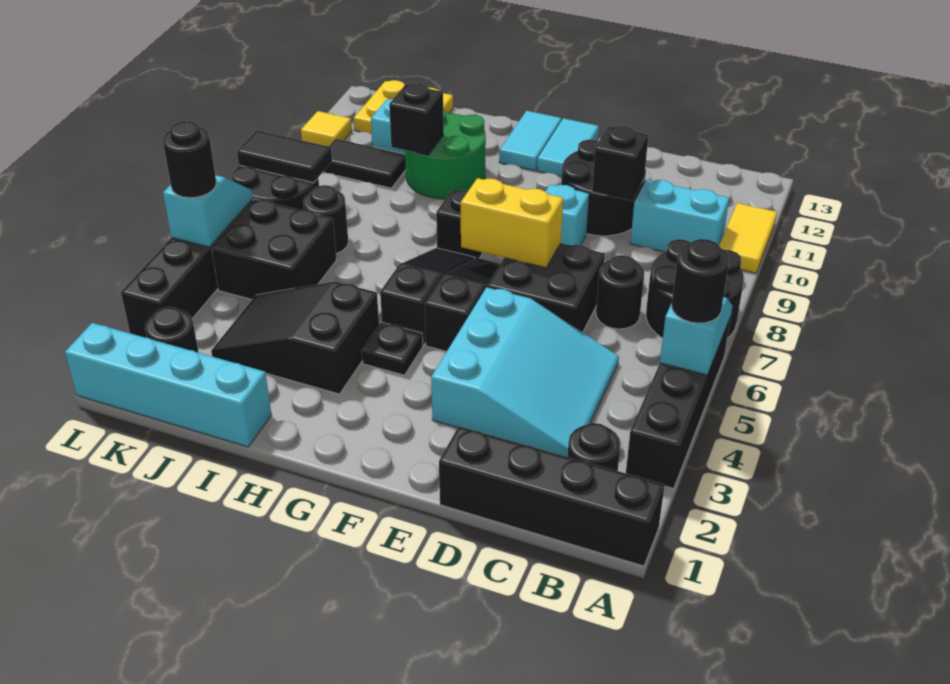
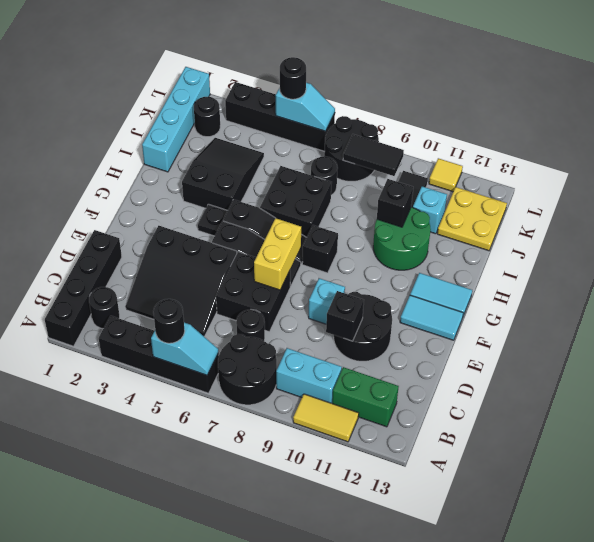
cyan 1x2 brick [630,180,729,252] -> cyan 1x2 brick turned to [276,348,342,403]
none -> green 1x2 brick [332,367,399,427]
cyan 3x3 slope [431,287,619,457] -> black 3x3 slope [126,226,237,337]
black 2x2 brick [212,199,336,300] -> black 2x2 brick moved to [260,166,332,237]
black 1x2 tile [237,130,332,183] -> black 1x2 tile turned to [343,134,404,176]

